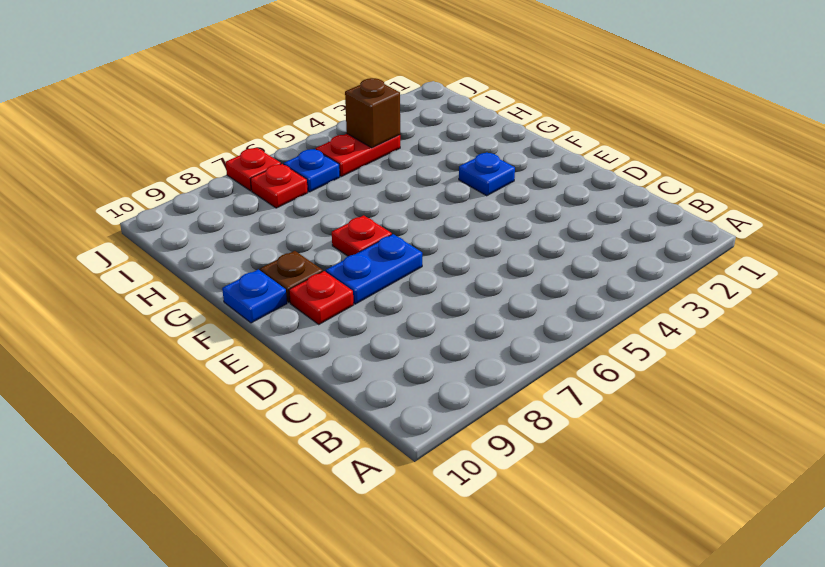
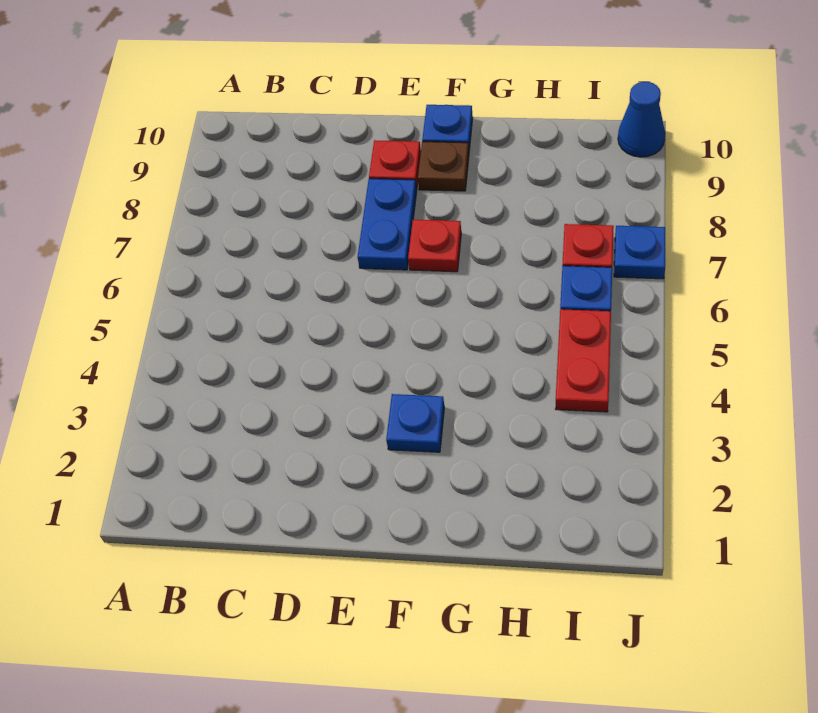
brown 1x1 brick [345,78,400,148] -> none
red 1x1 plate [226,148,281,191] -> blue 1x1 plate [614,226,665,279]
none -> blue 1x1 cone [618,82,665,157]

